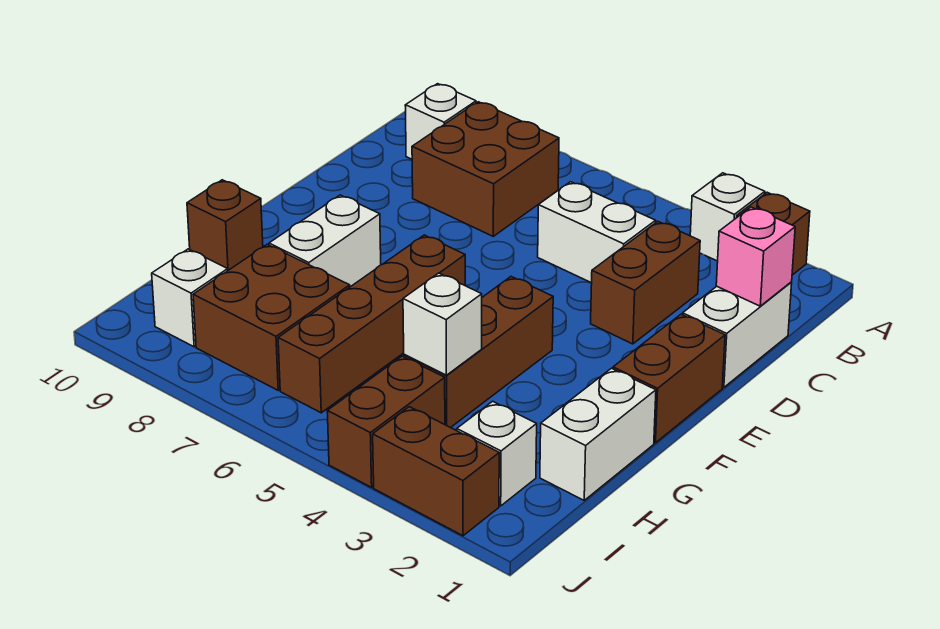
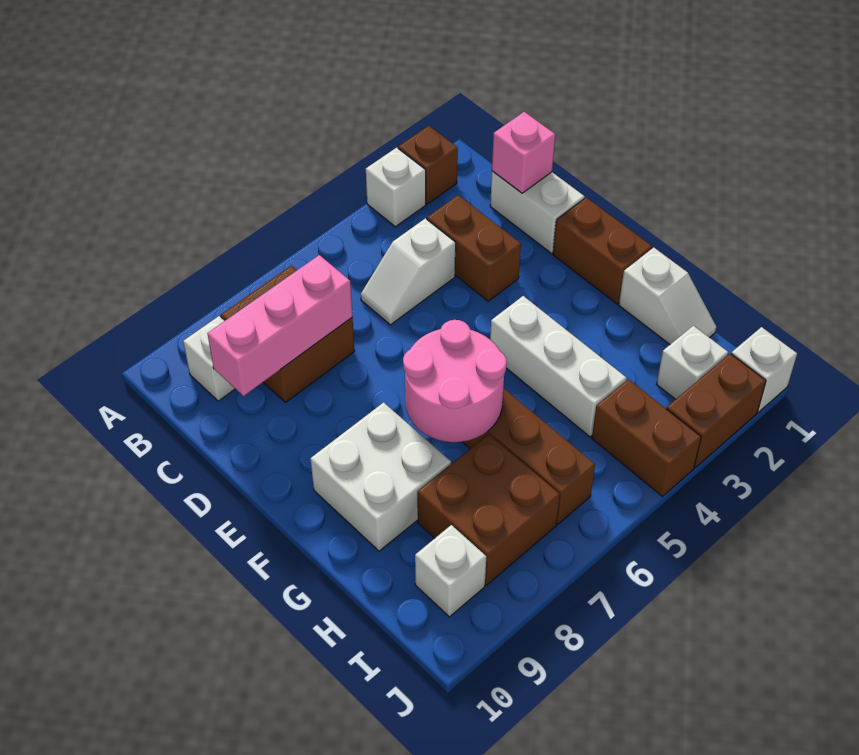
white 1x2 brick [538,182,656,283] -> white 1x2 slope [361,218,456,325]
none -> pink 1x3 brick [207,255,352,396]
brown 1x3 brick [404,277,553,428] -> white 1x3 brick [490,296,627,437]
none -> pink 2x2 round brick [403,320,507,442]
white 1x2 brick [269,195,381,287] -> white 2x2 brick [310,403,451,551]
white 1x2 brick [540,368,656,500] -> white 1x2 slope [619,248,716,344]
brown 1x1 brick [187,180,263,270] -> none
white 1x1 brick [403,273,482,375] -> white 1x1 brick moved to [731,327,797,412]

